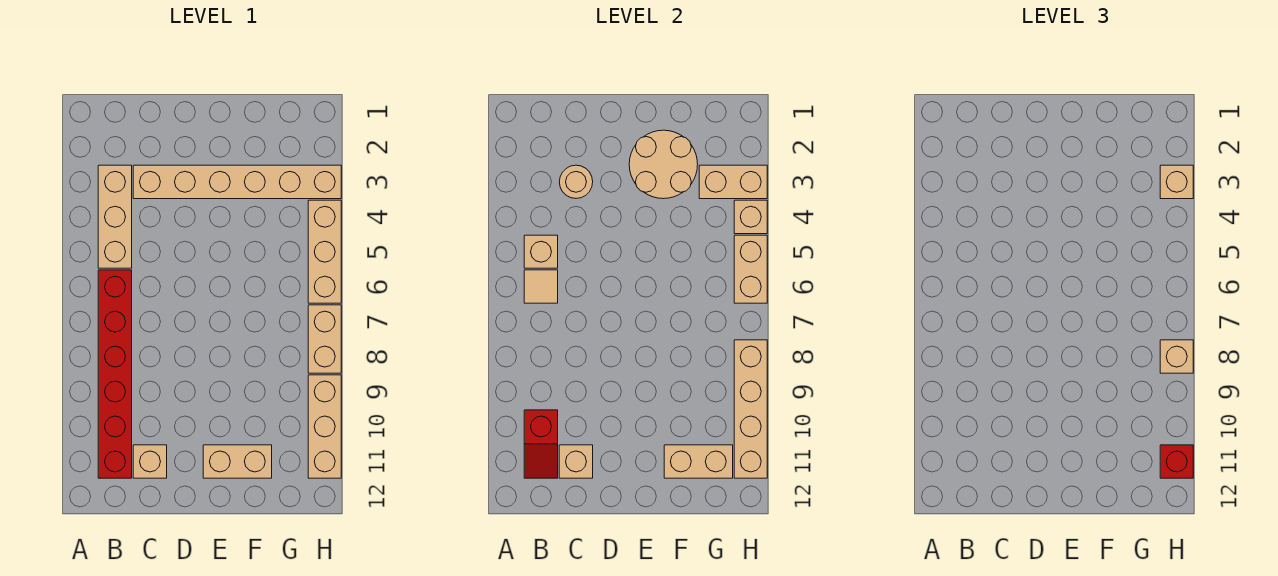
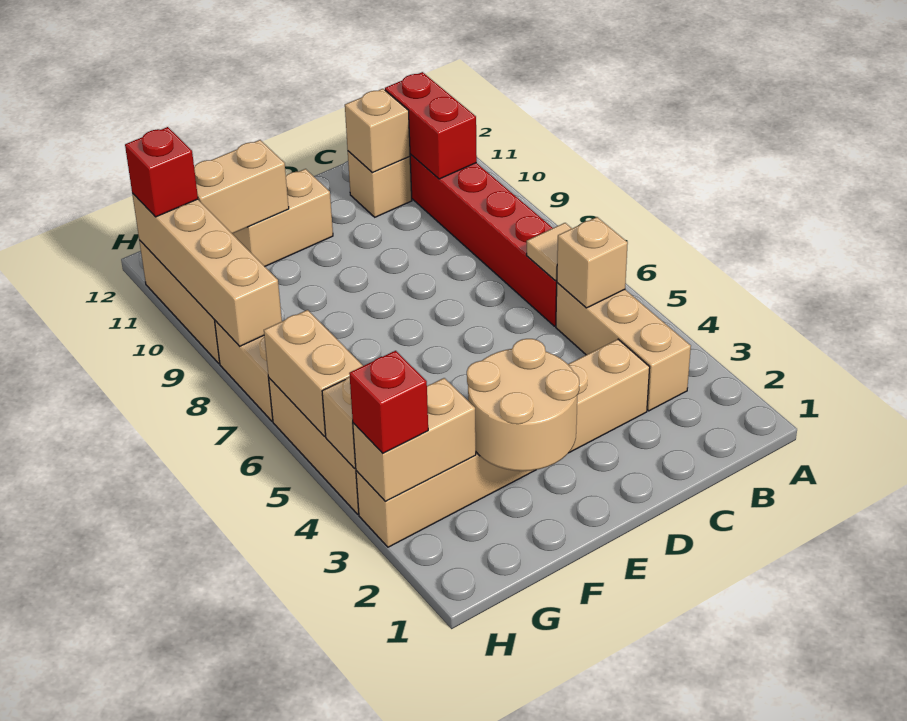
red 1x2 slope [524,410,558,478] -> red 1x2 brick [385,72,477,179]
tan 1x1 round brick [559,165,593,198] -> none
tan 1x1 brick [1160,165,1193,199] -> red 1x1 brick [349,351,428,453]
tan 1x1 brick [1160,340,1193,373] -> none

